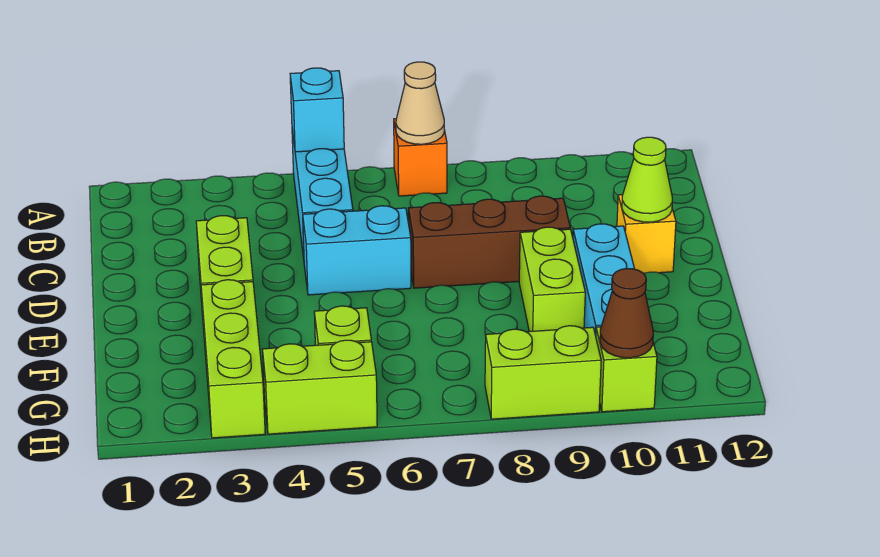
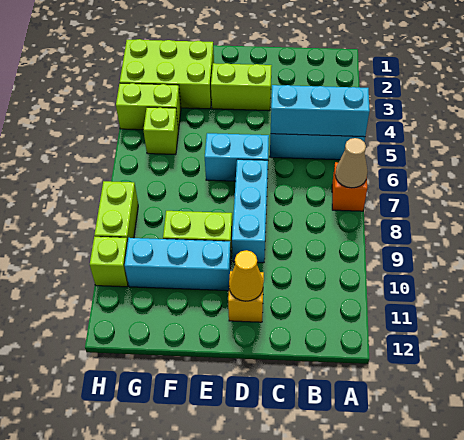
cyan 1x1 brick [290,68,344,152] -> cyan 1x3 brick [271,85,370,137]
cyan 1x2 brick [303,206,411,295] -> cyan 1x2 brick turned to [205,133,269,181]
brown 1x3 brick [408,196,570,288] -> cyan 1x3 brick [232,159,268,263]
lime 1x1 cone [622,137,672,222] -> yellow 1x1 cone [229,250,263,301]
lime 1x3 brick [201,280,265,438] -> lime 2x3 brick [120,39,214,109]
lime 1x2 brick [263,340,377,434] -> lime 1x2 brick turned to [116,83,181,130]
brown 1x1 cone [600,269,653,358] -> none

